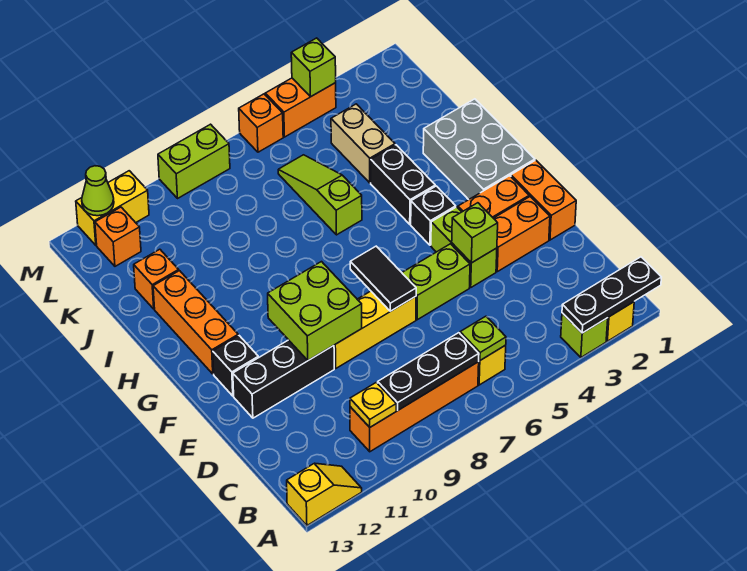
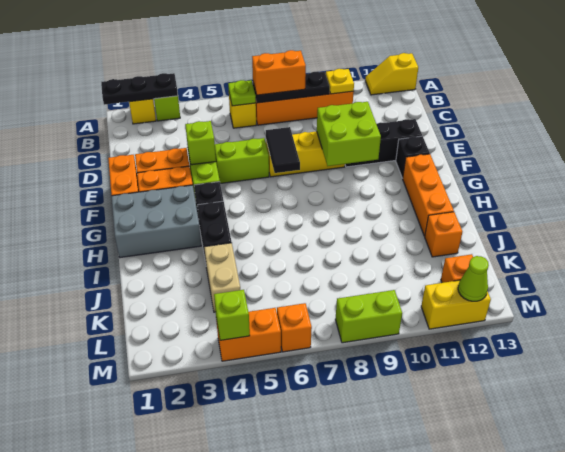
none -> orange 1x2 brick [252,50,306,95]
grey 2x3 brick [423,99,535,200] -> grey 2x3 brick turned to [112,185,201,258]
lime 1x3 slope [278,155,362,235] -> none

